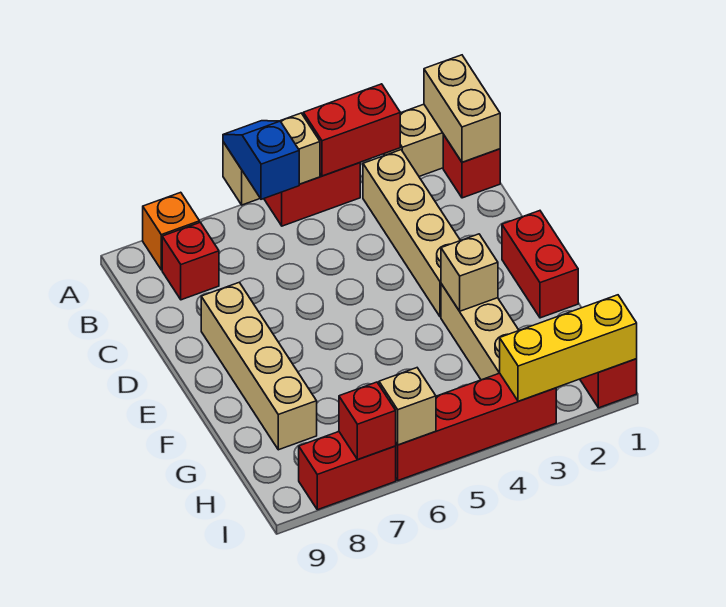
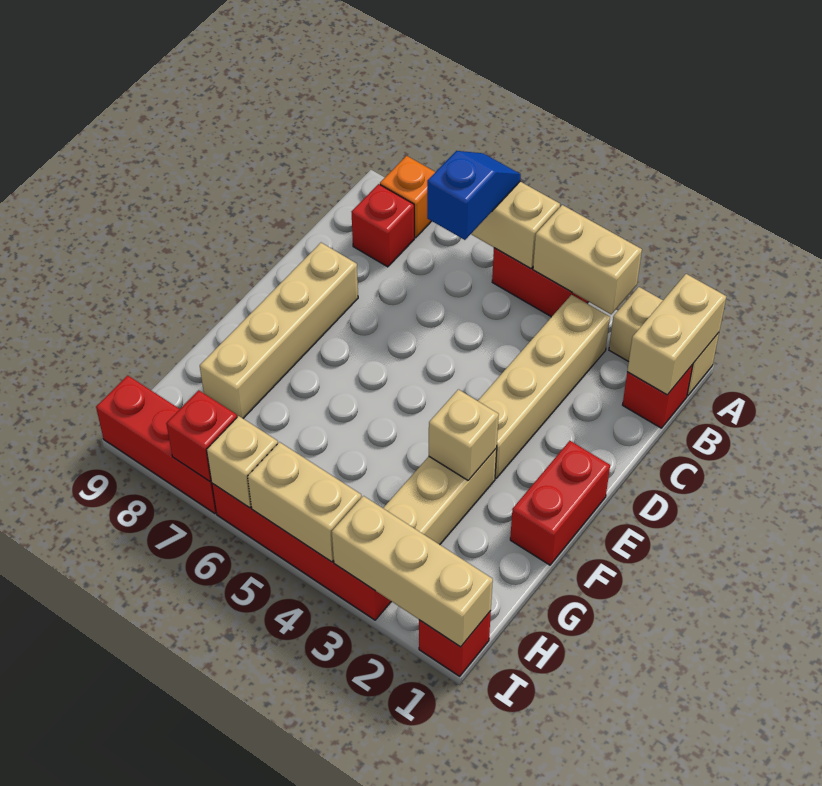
red 1x2 brick [303,84,400,176] -> tan 1x2 brick [533,205,642,314]
yellow 1x3 brick [500,295,637,401] -> tan 1x3 brick [332,496,493,647]
none -> tan 1x2 brick [248,442,361,562]
red 1x2 brick [299,432,396,510] -> red 1x3 brick [96,375,216,513]

